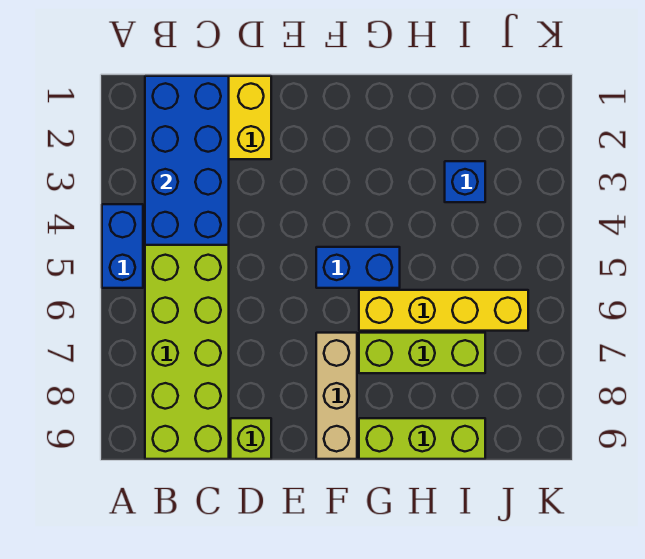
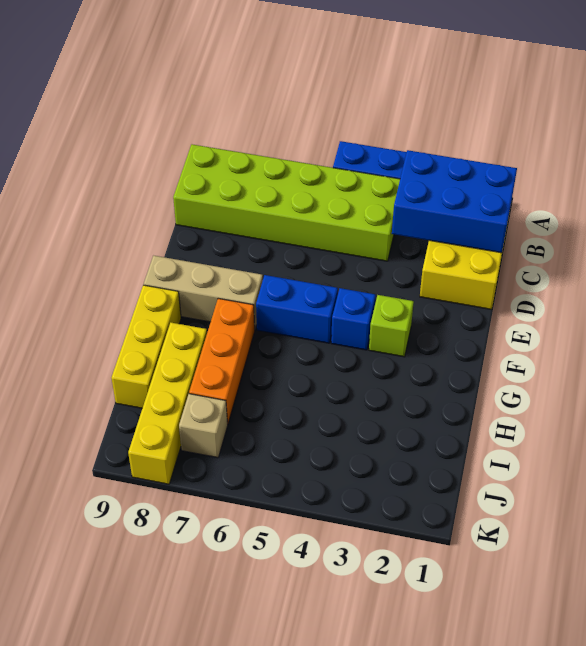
blue 2x4 brick [145,76,229,245] -> blue 2x3 brick [392,150,517,253]
lime 1x1 brick [231,418,271,459] -> lime 1x1 brick moved to [369,295,414,357]
blue 1x2 brick [316,247,400,288] -> blue 1x2 brick turned to [256,275,338,343]
yellow 1x4 brick [359,290,528,331] -> yellow 1x4 brick moved to [128,323,207,484]
lime 1x3 brick [359,333,485,373] -> orange 1x3 brick [189,298,255,424]
lime 1x3 brick [359,418,485,459] -> yellow 1x3 brick [112,285,181,408]
blue 1x1 brick [445,161,485,202] -> blue 1x1 brick moved to [331,288,376,350]
none -> tan 1x1 brick [179,394,228,458]

